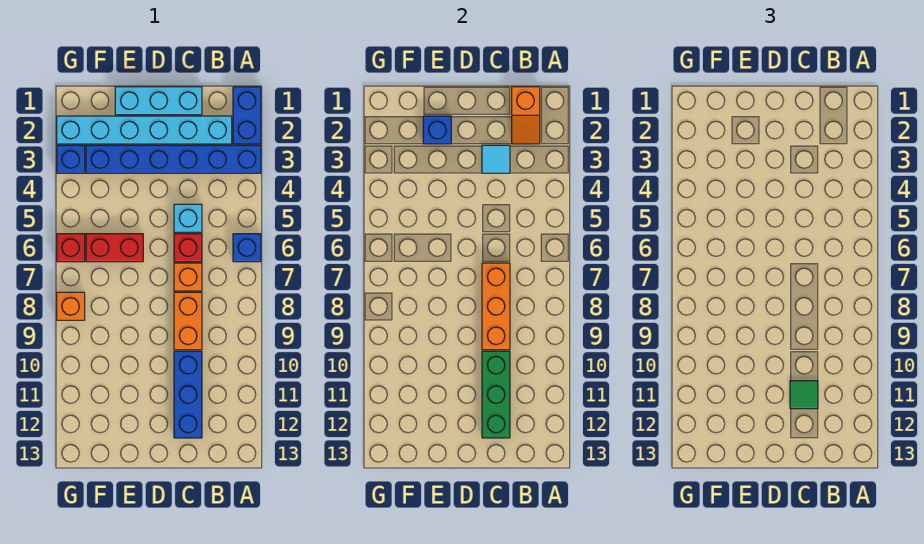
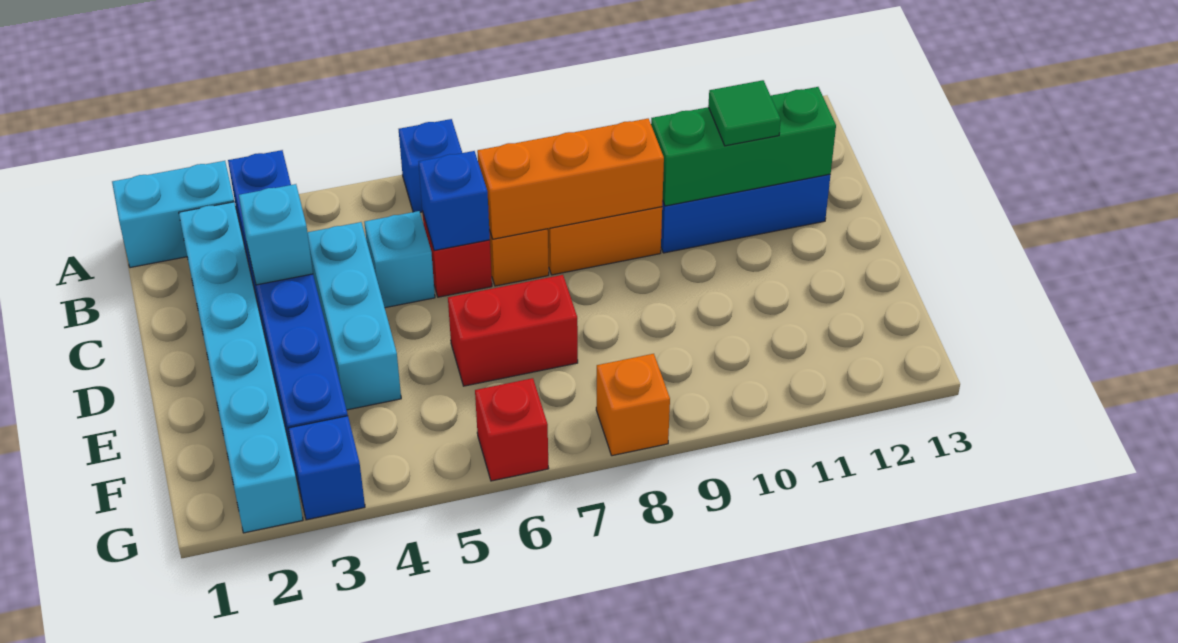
blue 1x2 brick [233,87,261,144] -> cyan 1x2 brick [112,161,234,268]
orange 1x2 slope [512,87,540,144] -> none
cyan 1x3 brick [115,87,202,115] -> cyan 1x3 brick moved to [307,222,401,410]
cyan 1x1 tile [482,145,510,173] -> cyan 1x1 brick [239,184,313,285]
blue 1x1 brick [423,116,451,144] -> blue 1x1 brick moved to [419,151,490,251]
red 1x2 brick [86,234,143,262] -> red 1x2 brick turned to [448,275,578,386]

